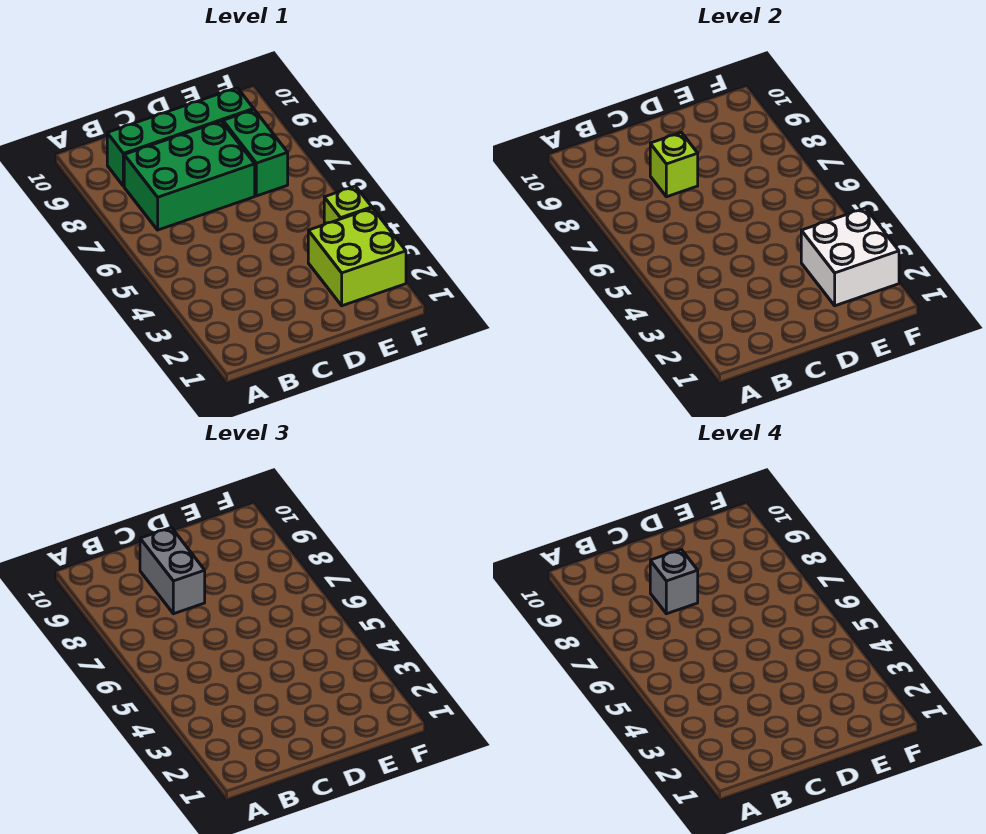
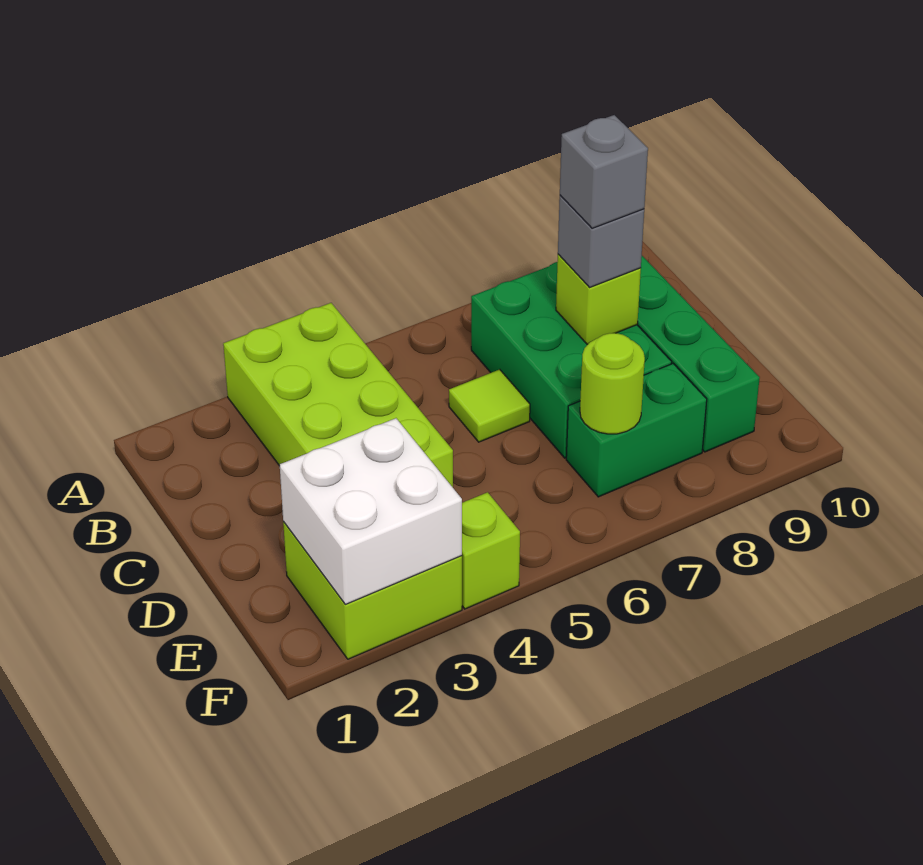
none -> lime 2x4 brick [223,303,453,487]
none -> lime 1x1 tile [449,369,530,442]
grey 1x2 brick [140,527,205,614] -> grey 1x1 brick [558,195,644,288]
none -> lime 1x1 round brick [580,333,645,434]

